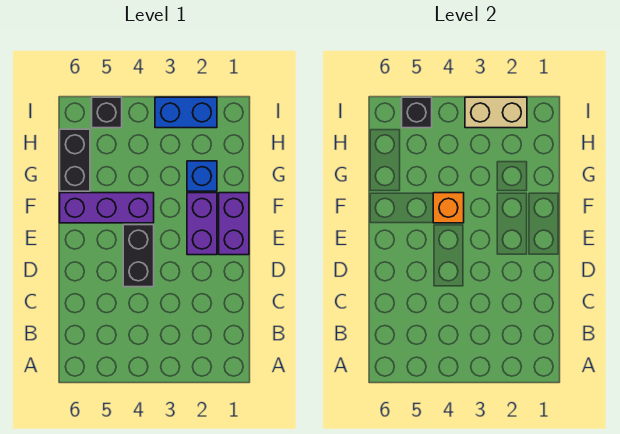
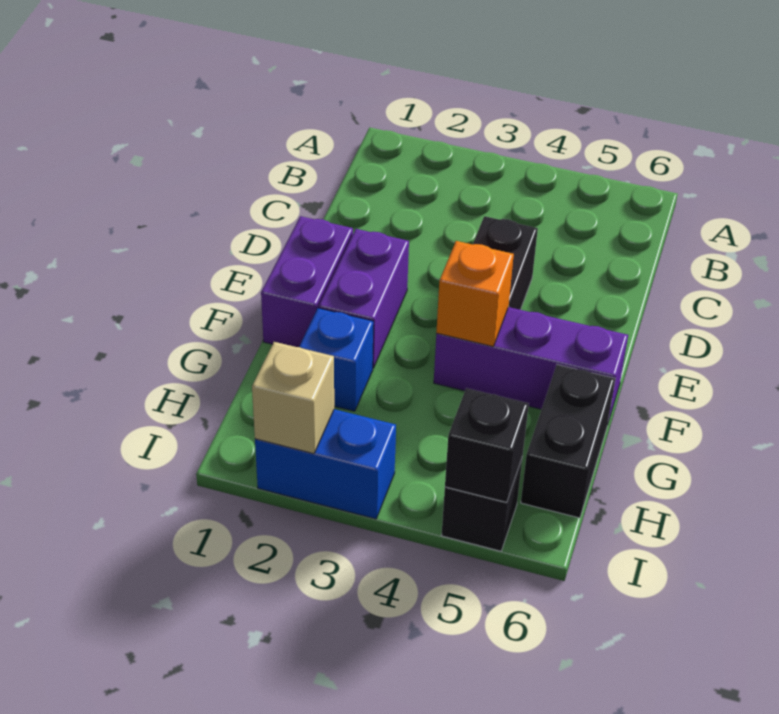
tan 1x2 brick [465,97,527,128] -> tan 1x1 brick [252,342,334,454]

